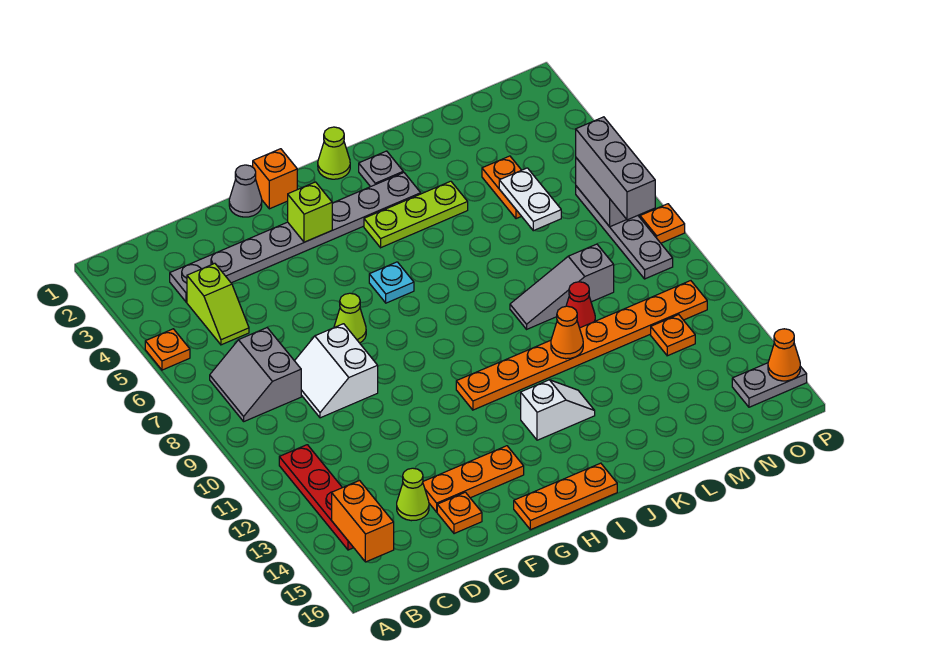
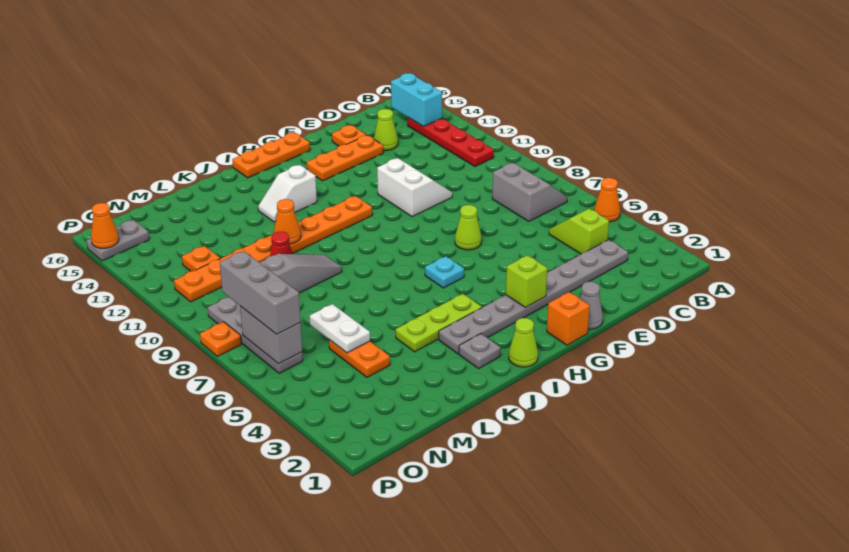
orange 1x1 plate [145,329,190,370] -> orange 1x1 cone [594,178,620,222]
orange 1x2 brick [332,481,394,562] -> cyan 1x2 brick [391,73,442,126]
white 2x2 slope [295,324,378,418] -> white 2x2 slope moved to [377,158,452,217]

